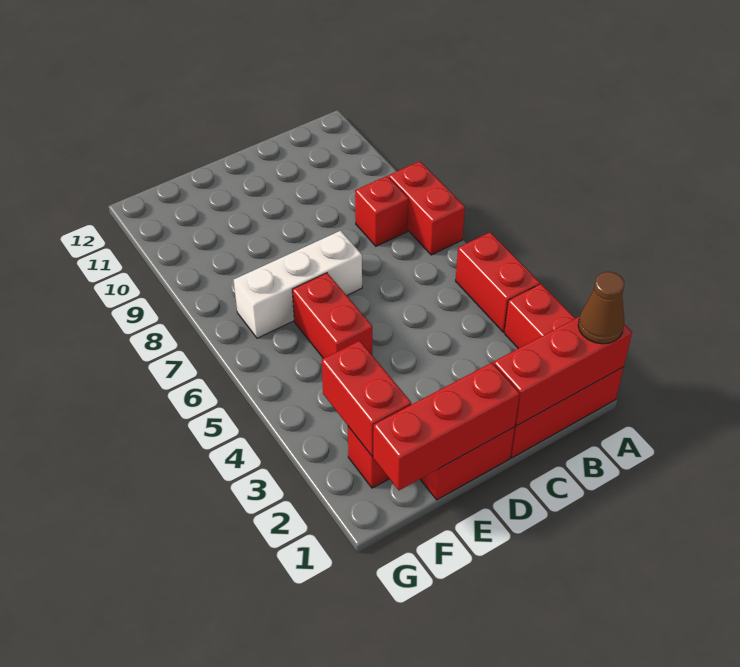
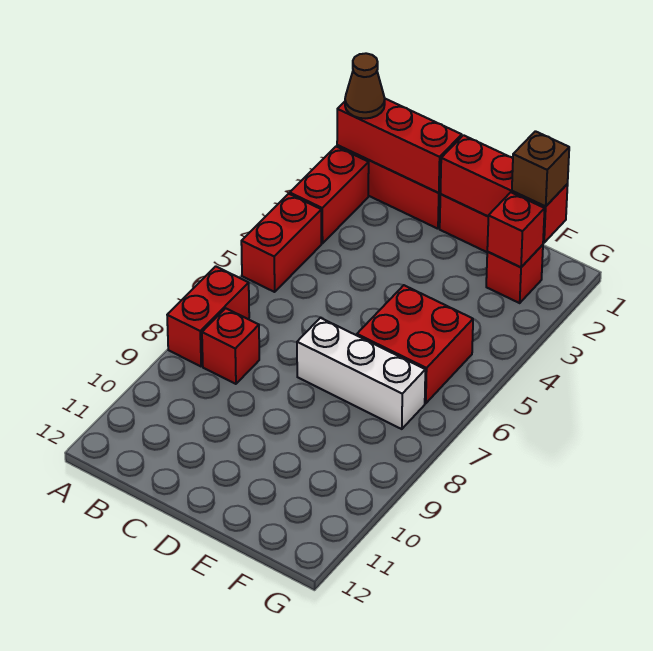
red 1x2 brick [292,273,372,358] -> red 2x2 brick [357,285,473,403]
none -> brown 1x1 brick [512,131,569,206]
red 1x2 brick [322,341,411,457] -> red 1x1 brick [487,192,545,267]

